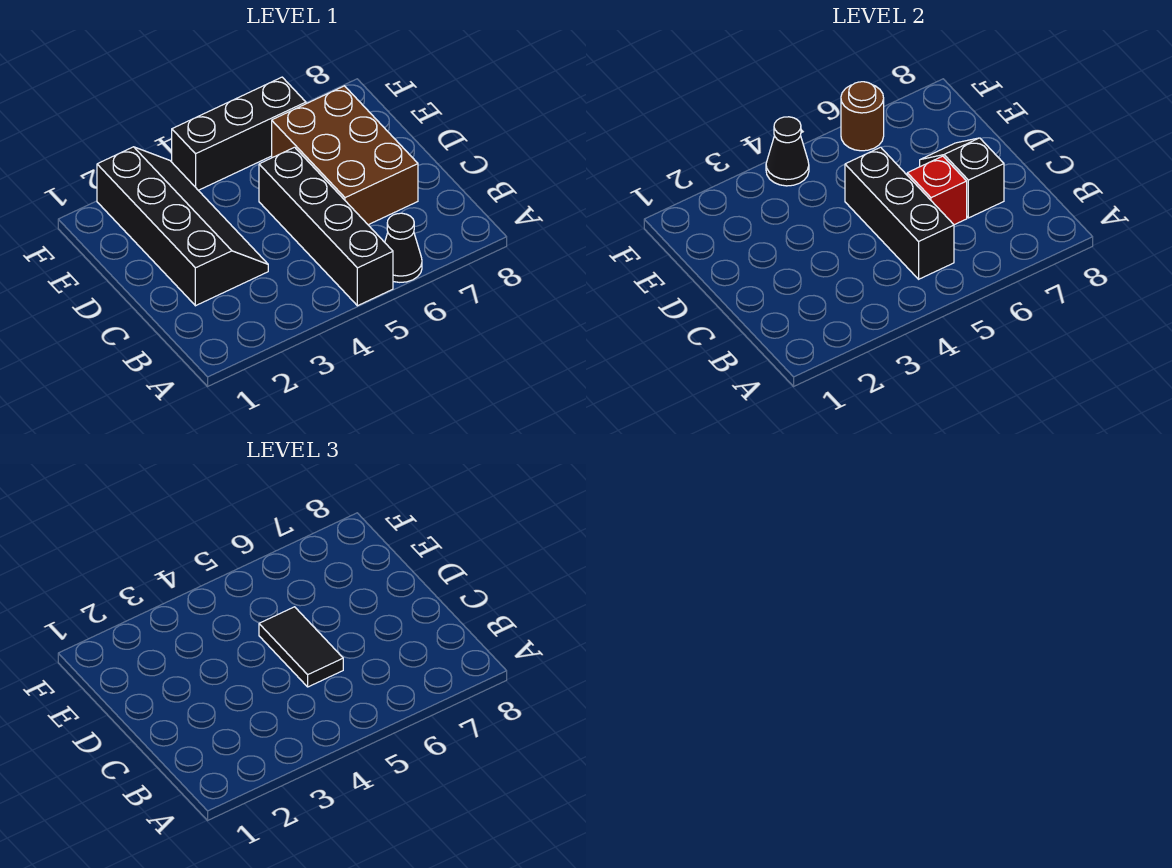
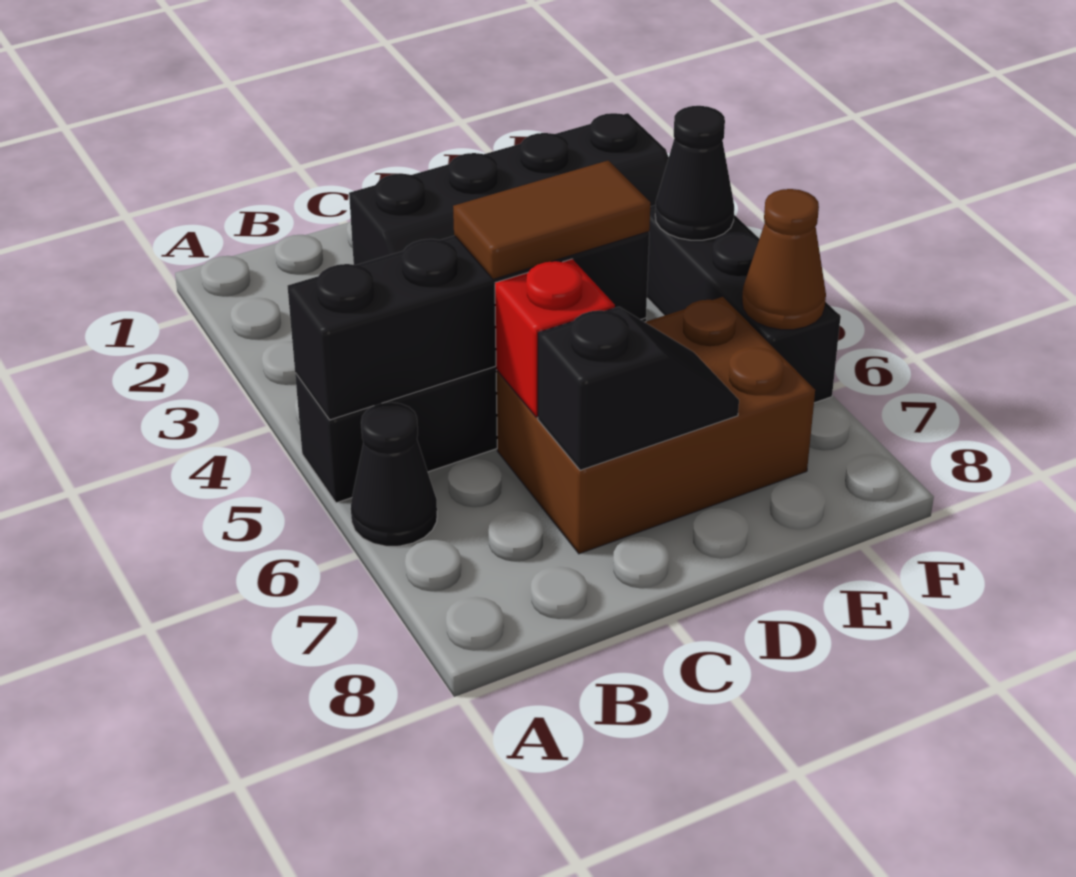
black 1x3 brick [845,147,954,279] -> black 1x4 brick [288,232,649,420]
black 1x2 tile [259,607,343,687] -> brown 1x2 tile [453,161,650,279]
brown 1x1 round brick [841,82,884,151] -> brown 1x1 cone [742,189,826,330]

